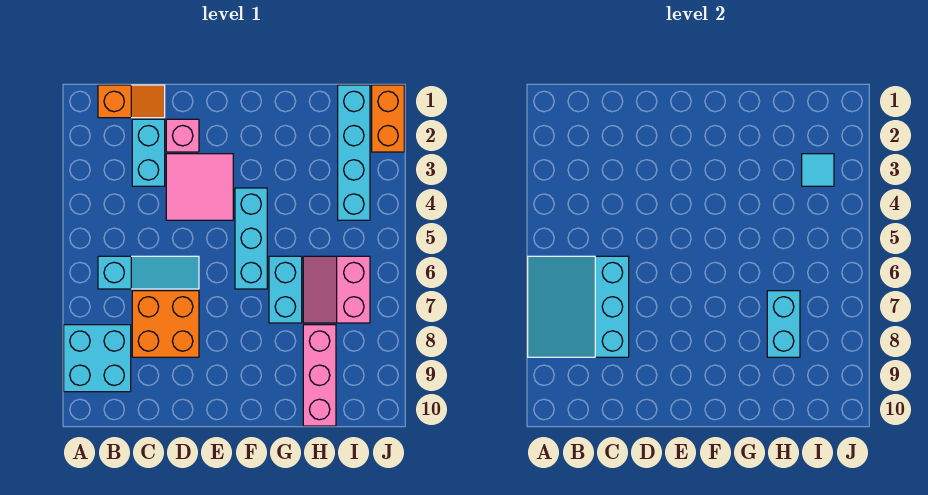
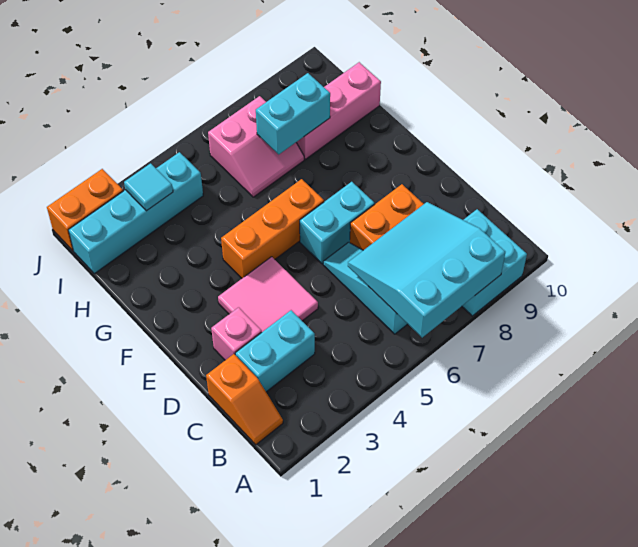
cyan 3x3 slope [528,256,629,357] -> cyan 3x3 slope turned to [348,202,505,338]
orange 1x2 slope [98,85,165,118] -> orange 1x2 slope turned to [206,354,283,445]
cyan 1x3 brick [235,188,267,289] -> orange 1x3 brick [221,179,324,278]
cyan 1x2 brick [269,256,302,323] -> cyan 1x2 brick moved to [300,182,375,264]

